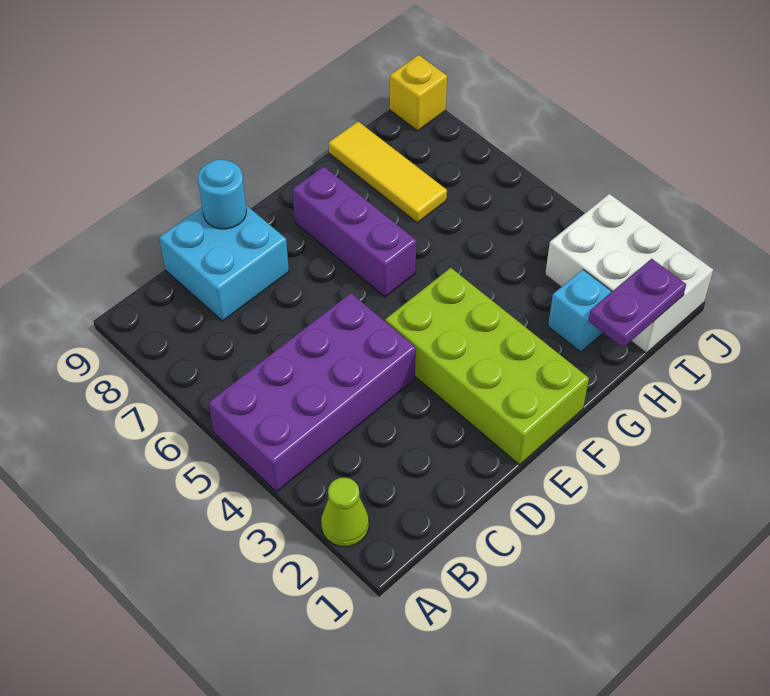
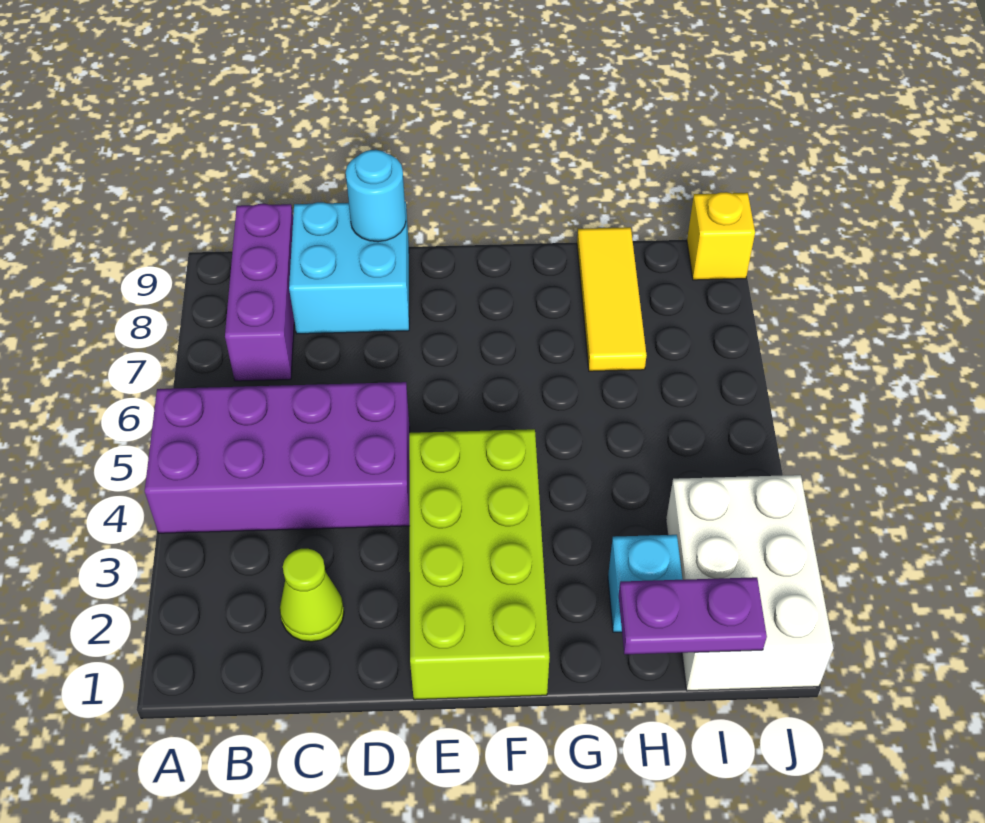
lime 1x1 cone [321,478,369,547] -> lime 1x1 cone moved to [280,549,344,642]
purple 1x3 brick [292,166,416,297] -> purple 1x3 brick moved to [225,204,294,381]

